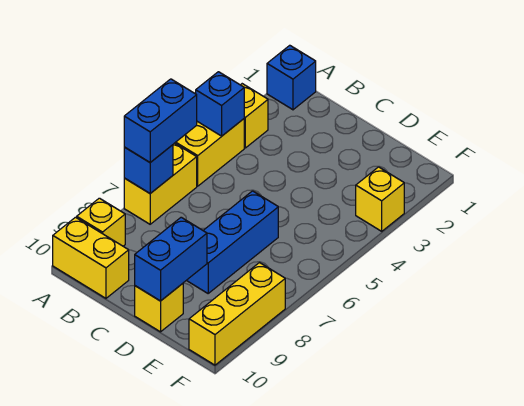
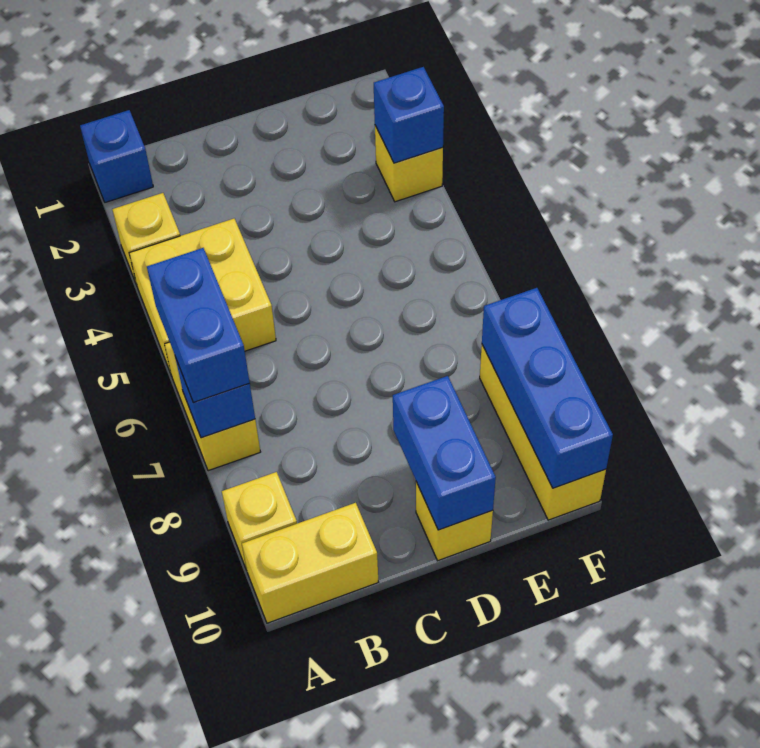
yellow 1x2 brick [175,119,244,186] -> yellow 2x2 brick [129,219,276,376]
blue 1x1 brick [196,72,244,136] -> blue 1x1 brick moved to [374,67,444,163]
blue 1x3 brick [186,191,278,293] -> blue 1x3 brick moved to [482,288,613,488]

